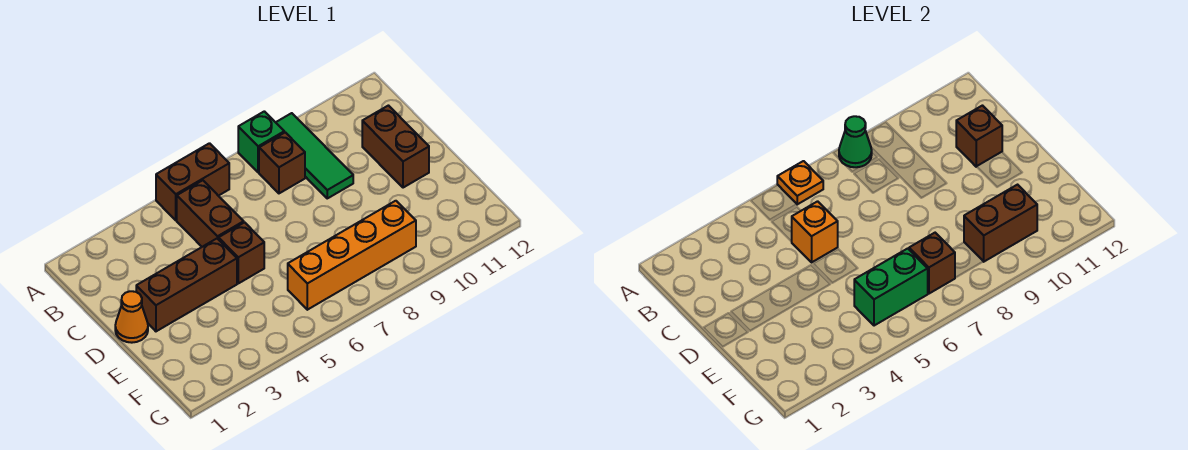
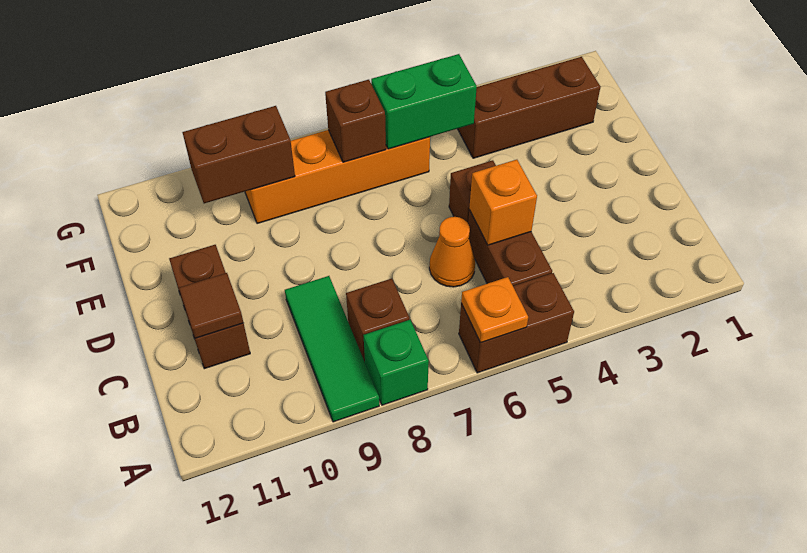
green 1x1 cone [839,116,872,167] -> none
brown 1x1 brick [956,106,1002,167] -> brown 1x1 tile [179,273,243,338]
orange 1x1 cone [115,291,148,343] -> orange 1x1 cone moved to [429,217,475,287]
brown 1x3 brick [136,239,237,331] -> brown 1x3 brick moved to [458,57,600,158]

